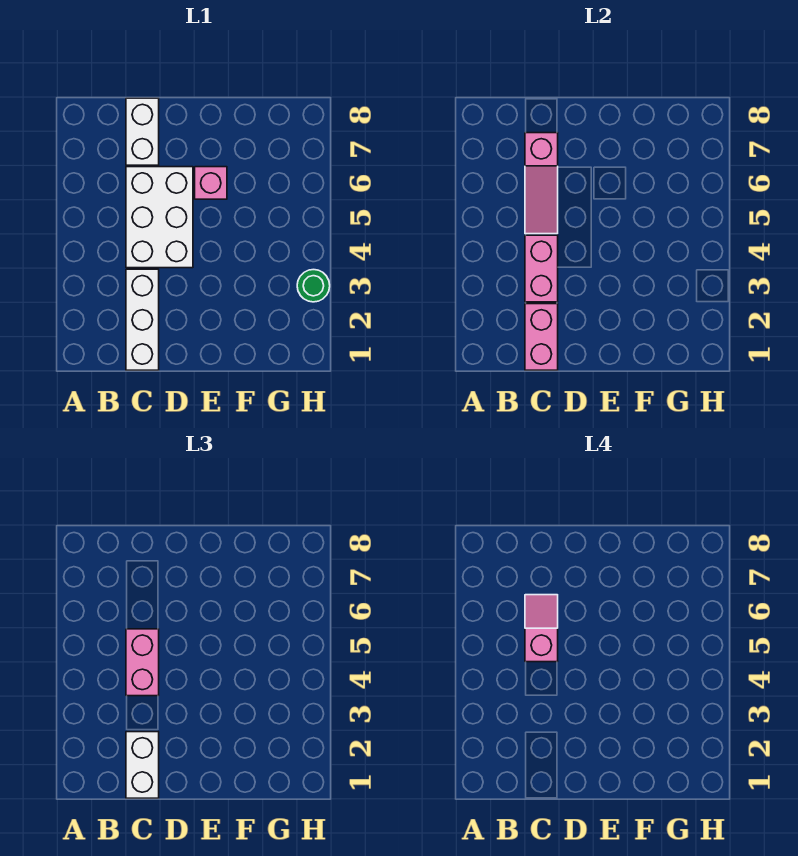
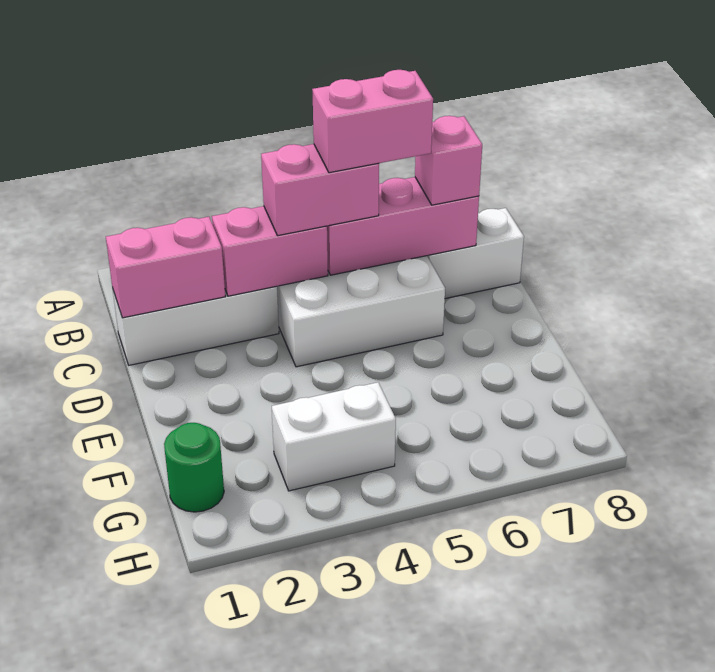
white 1x2 brick [126,732,159,798] -> white 1x2 brick moved to [272,382,396,491]
pink 1x3 slope [525,133,558,234] -> pink 1x3 brick [327,177,479,275]
pink 1x2 slope [525,595,558,662] -> pink 1x2 brick [312,70,433,173]
pink 1x1 brick [195,167,227,199] -> pink 1x1 brick moved to [415,116,482,205]
green 1x1 round brick [297,270,330,302] -> green 1x1 round brick moved to [164,423,224,512]

